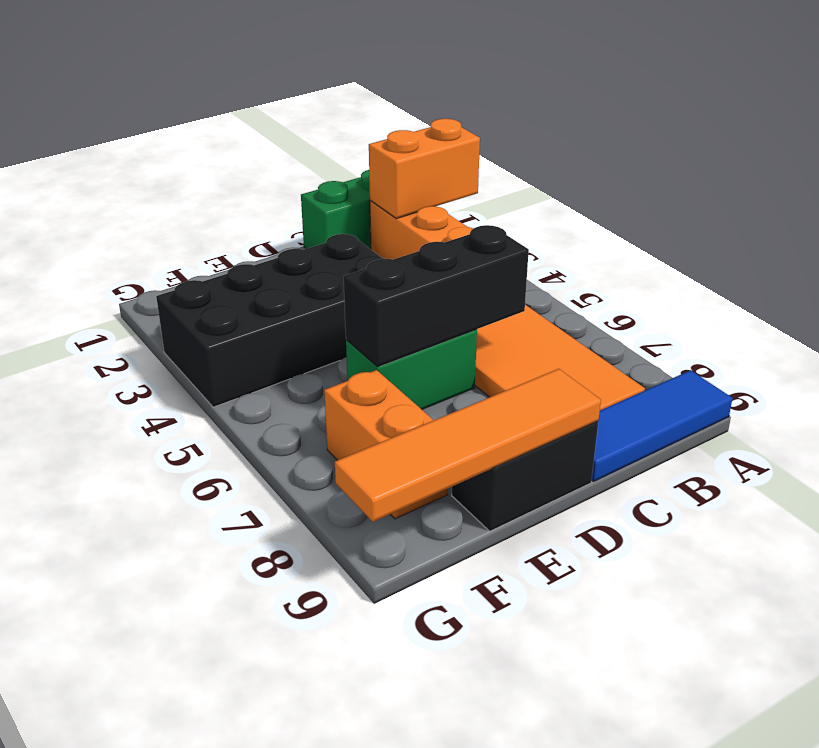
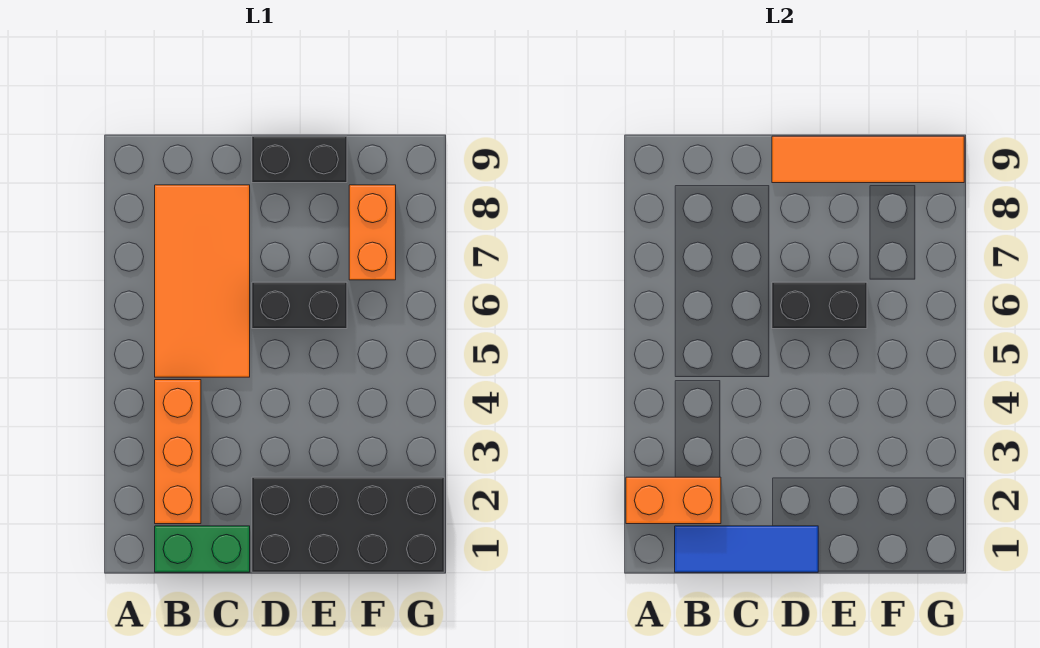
blue 1x3 tile [592,370,733,481] -> blue 1x3 tile moved to [675,526,818,572]
black 1x3 brick [344,225,529,367] -> black 1x2 brick [772,282,867,329]
black 2x4 brick [156,234,384,407] -> black 2x4 brick moved to [252,477,444,572]
green 1x2 brick [346,329,477,409] -> black 1x2 brick [252,282,347,329]

